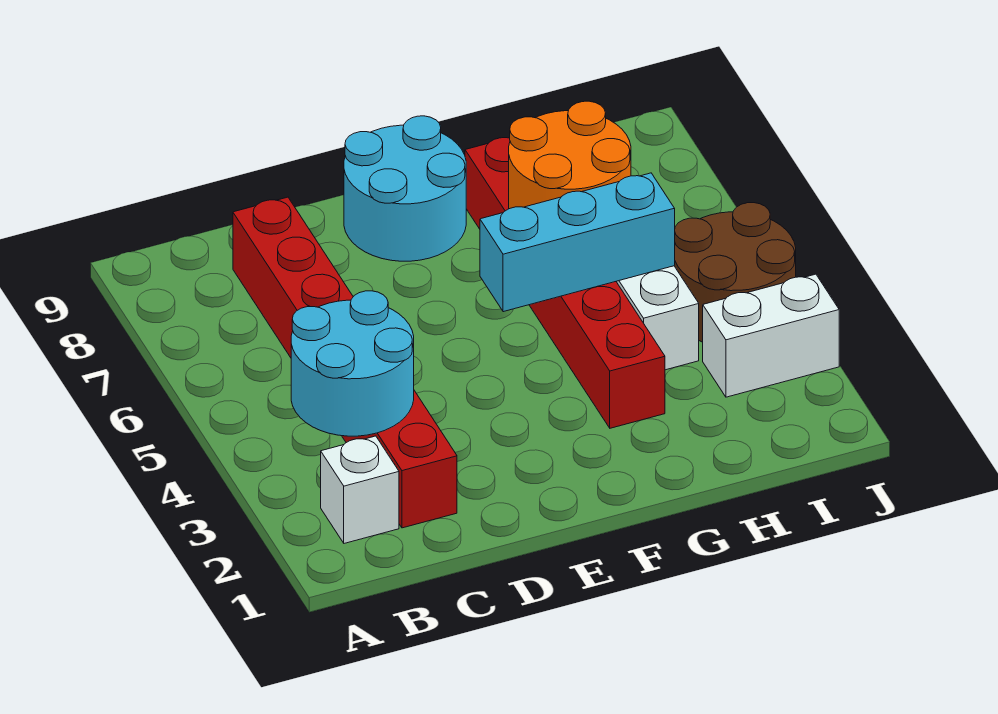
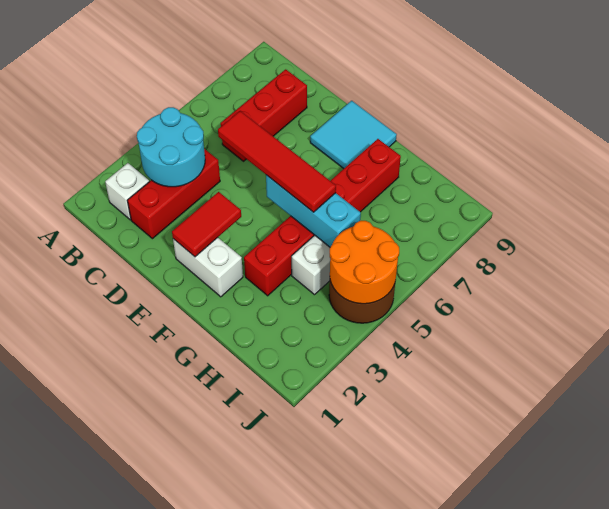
none -> red 1x4 tile [218,111,336,212]
none -> red 1x2 tile [172,192,241,257]
cyan 2x2 round brick [344,116,466,261] -> cyan 2x2 tile [310,101,397,169]
orange 2x2 round brick [509,101,631,209] -> orange 2x2 round brick moved to [330,221,399,304]
white 1x2 brick [703,274,839,397] -> white 1x2 brick moved to [173,238,243,297]

